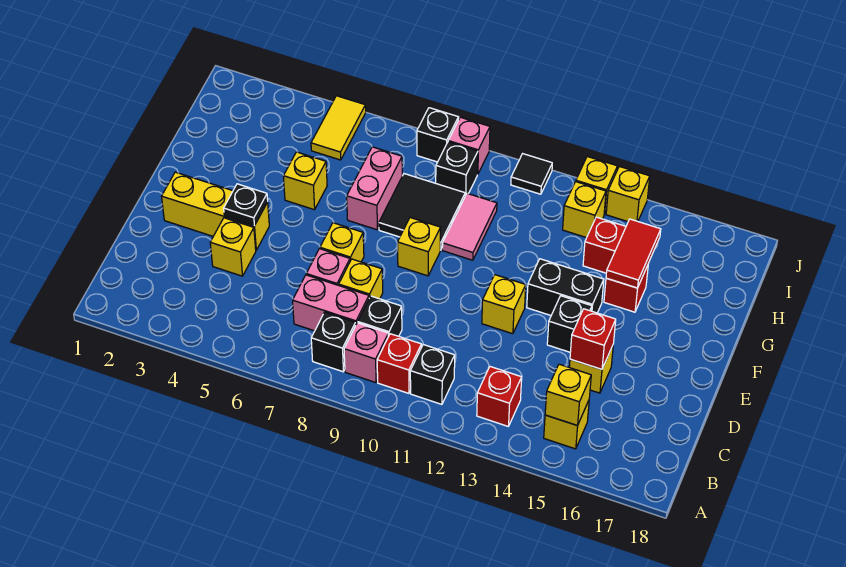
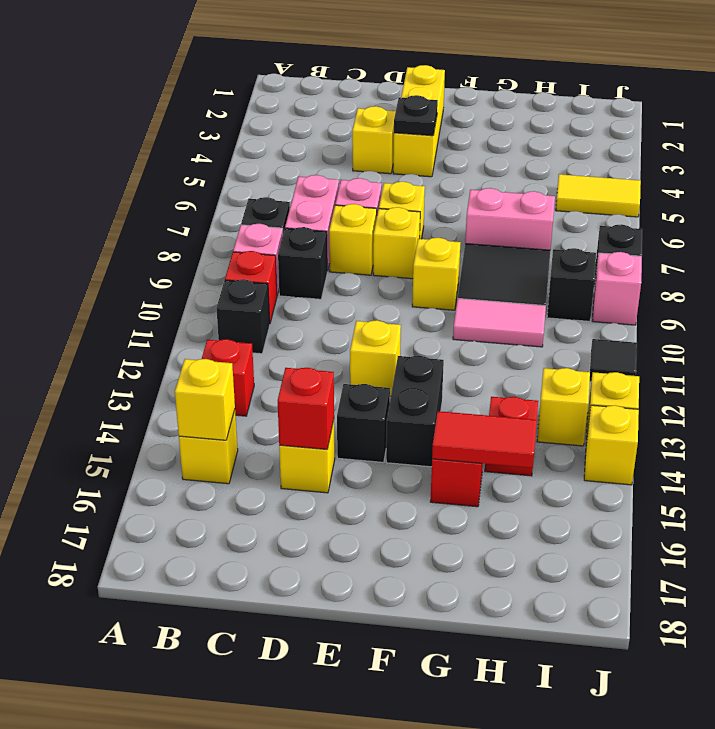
yellow 1x1 brick [284,152,327,210] -> yellow 1x1 brick moved to [373,207,420,279]

